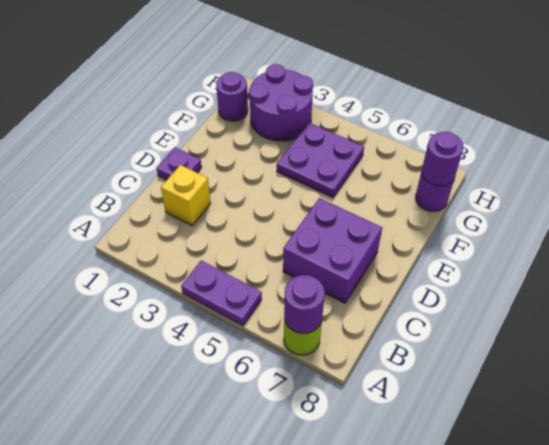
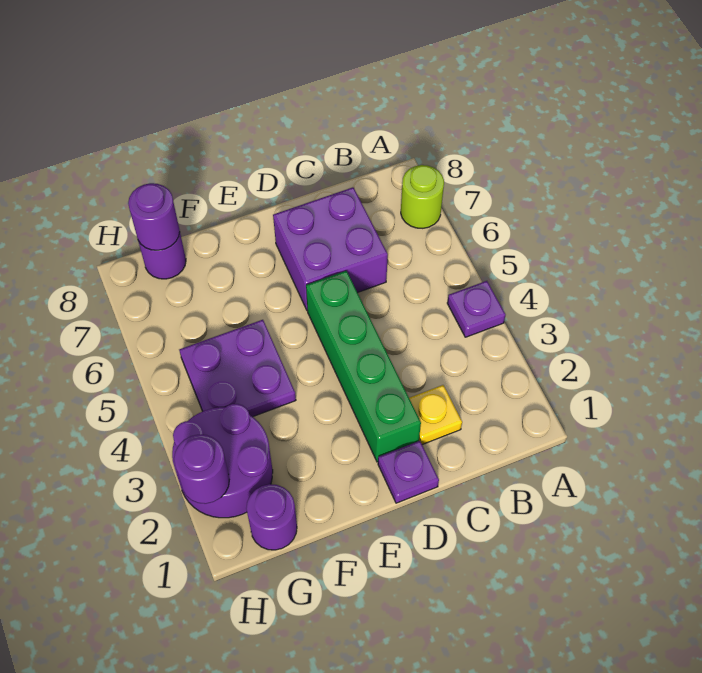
purple 1x2 plate [181,261,262,326] -> purple 1x1 plate [447,281,505,337]
purple 1x1 round brick [284,275,325,333] -> purple 1x1 round brick moved to [174,435,229,504]
yellow 1x1 brick [161,165,211,225] -> yellow 1x1 plate [409,385,462,445]
none -> green 1x4 brick [306,271,421,462]

